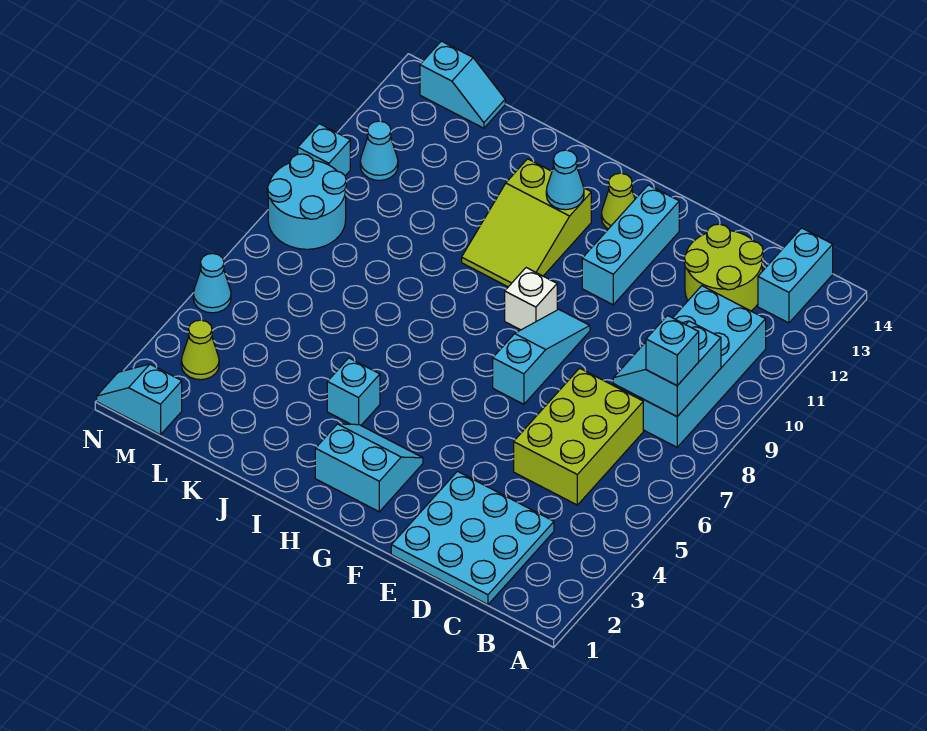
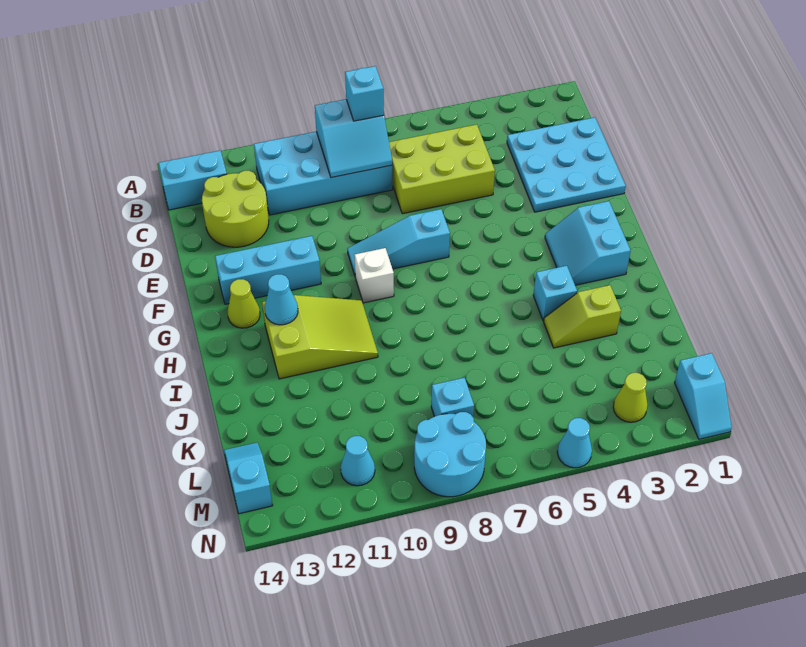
none -> lime 1x2 slope [544,285,621,348]
cyan 1x1 brick [298,124,350,176] -> cyan 1x1 brick moved to [431,378,474,417]

